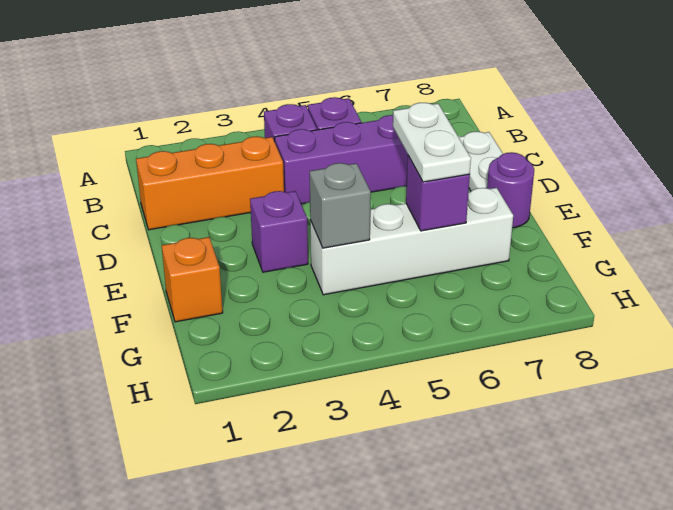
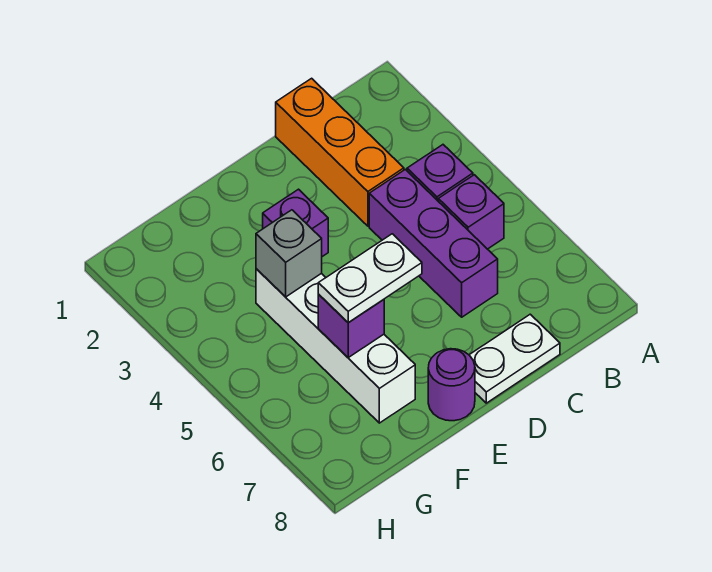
orange 1x1 brick [162,237,223,322] -> none

